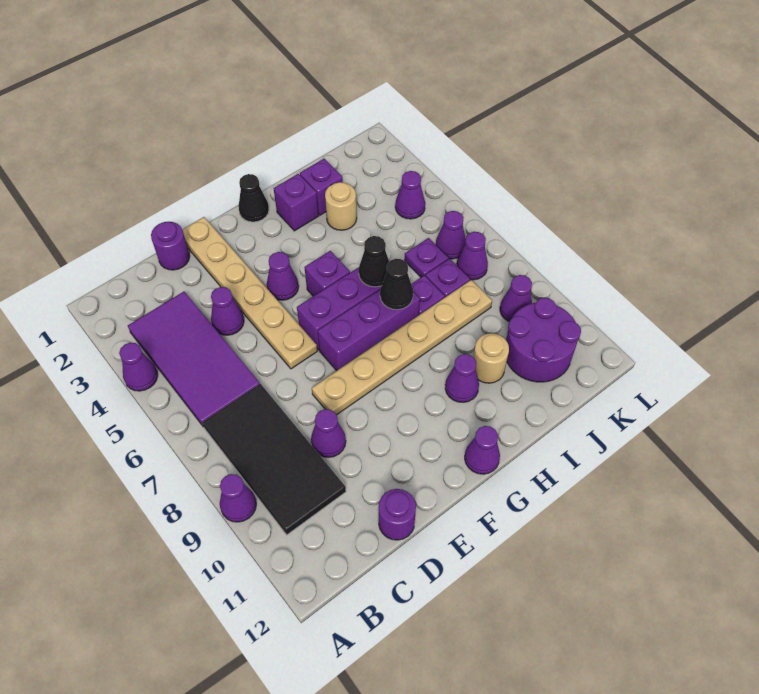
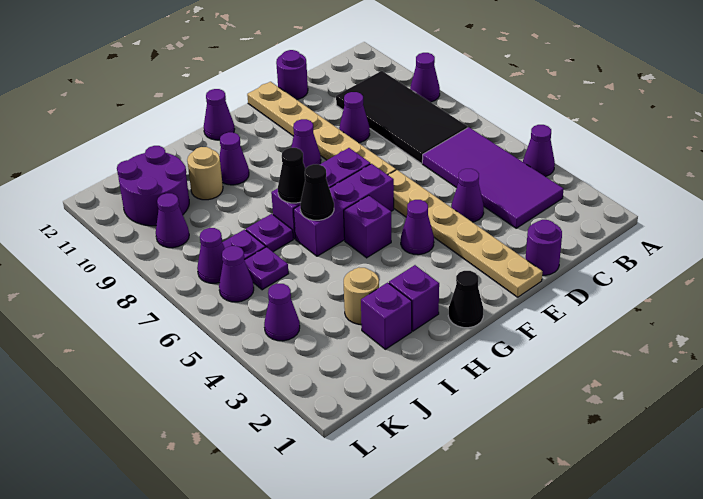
tan 1x6 plate [312,280,492,415] -> tan 1x6 plate turned to [247,82,396,175]
none -> purple 1x1 cone [291,119,321,169]

